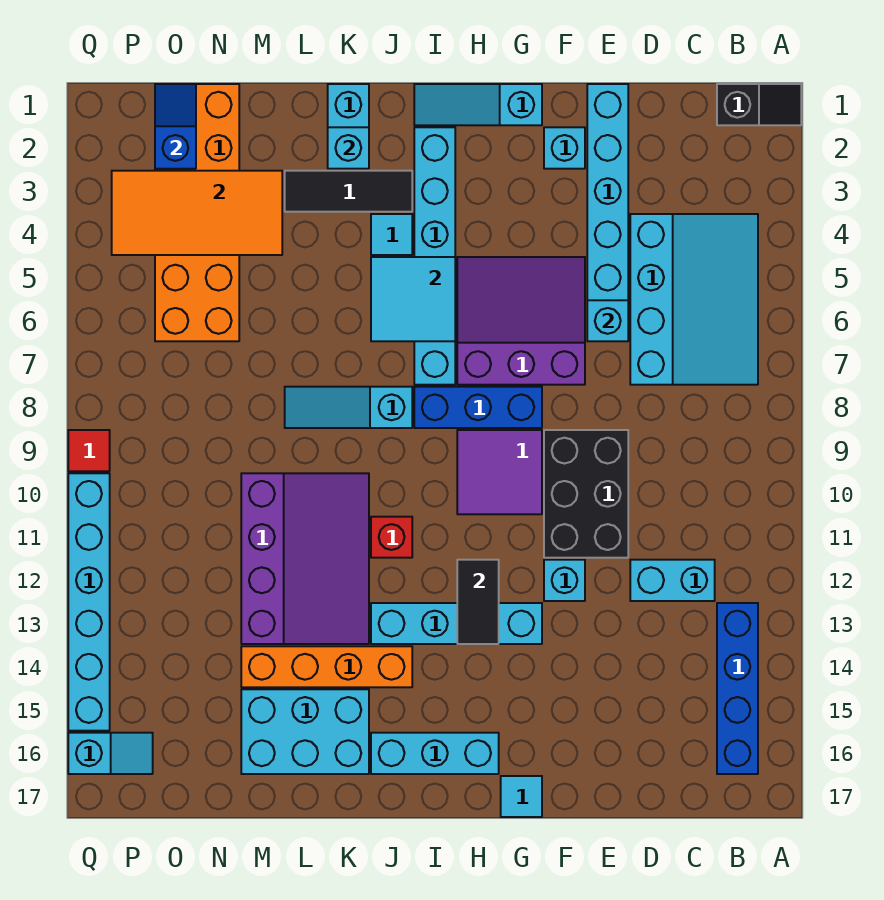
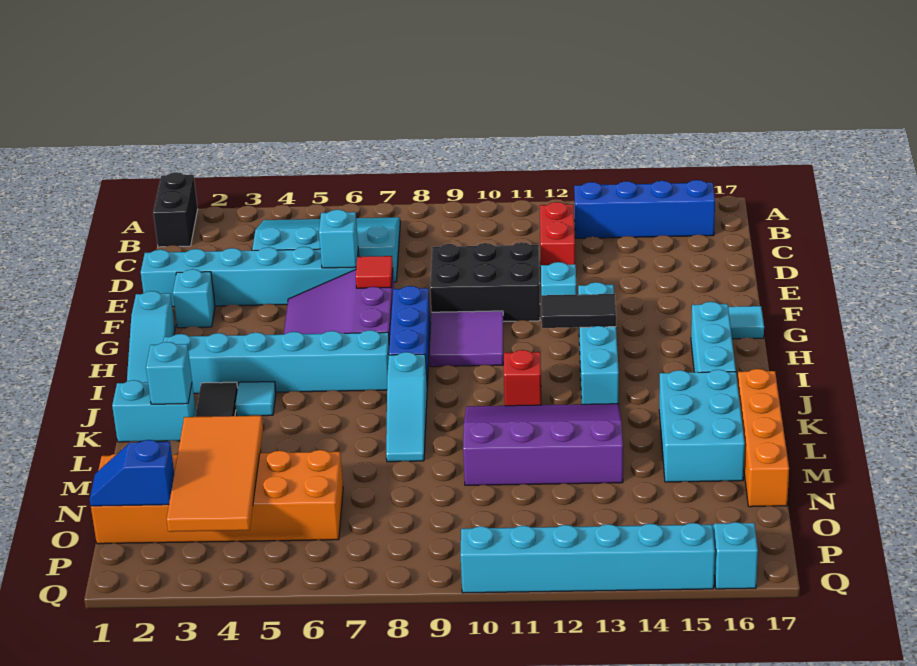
black 1x2 slope [717,84,801,125] -> black 1x2 brick [153,172,198,247]
cyan 1x2 brick [630,560,715,601] -> red 1x2 brick [540,202,575,265]
cyan 2x2 tile [371,257,455,341] -> none
orange 1x4 brick [241,646,412,687] -> orange 1x4 brick moved to [738,369,789,507]
red 1x1 tile [68,430,110,471] -> red 1x1 tile moved to [356,256,393,288]

